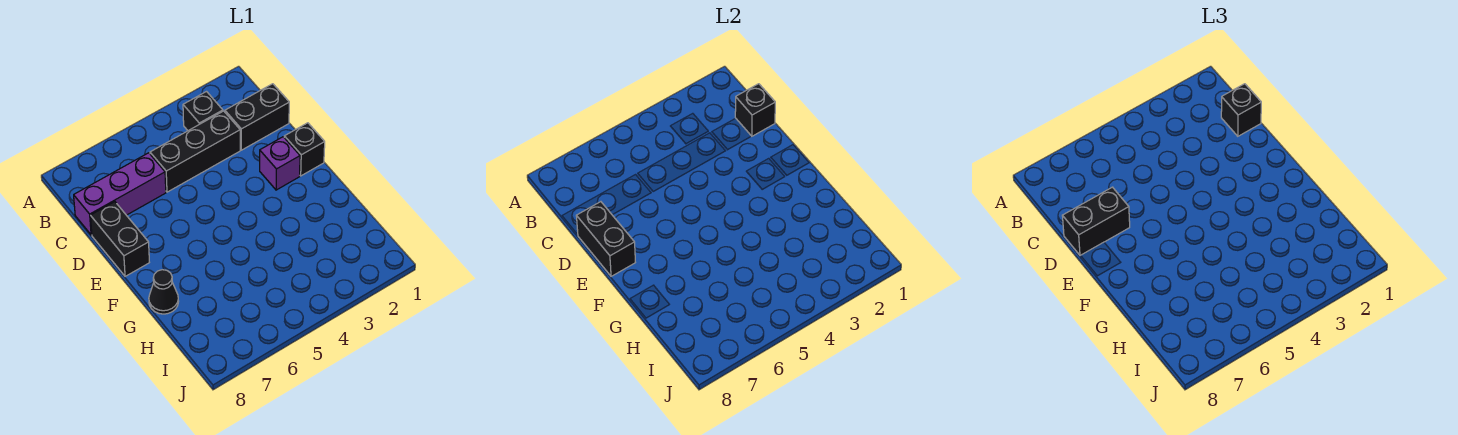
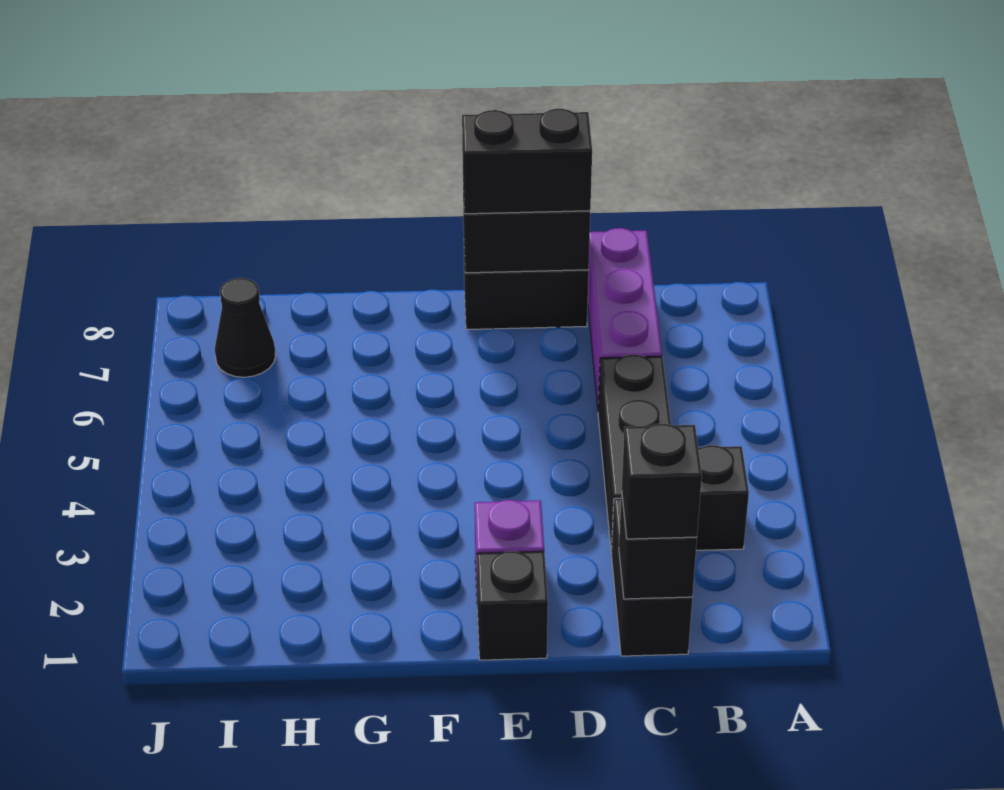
black 1x2 brick [1062,187,1130,256] -> black 1x2 brick turned to [462,109,592,214]
black 1x1 cone [149,270,179,314] -> black 1x1 cone moved to [215,278,276,377]

